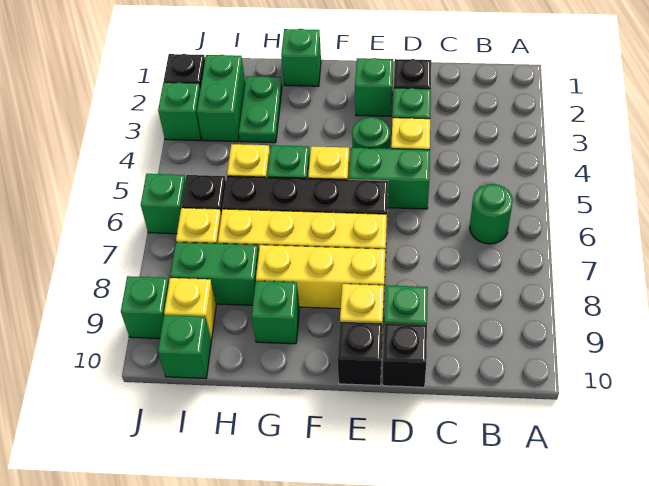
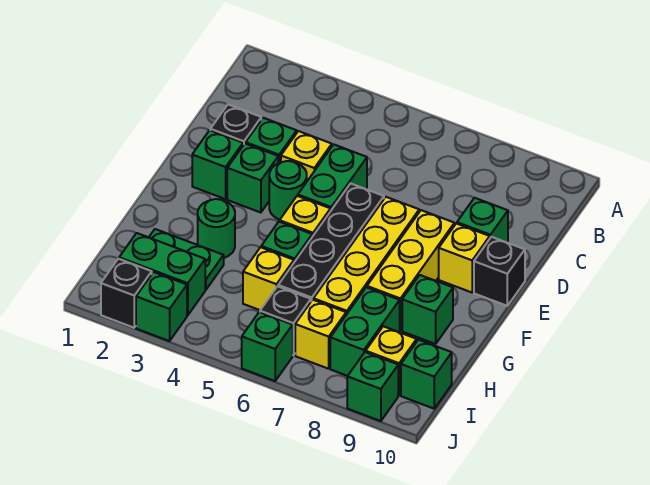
green 1x1 round brick [470,184,513,244] -> green 1x1 round brick moved to [198,199,235,258]
black 1x1 brick [383,323,427,387] -> none
green 1x1 brick [281,29,321,86] -> green 1x1 brick moved to [227,143,278,213]

